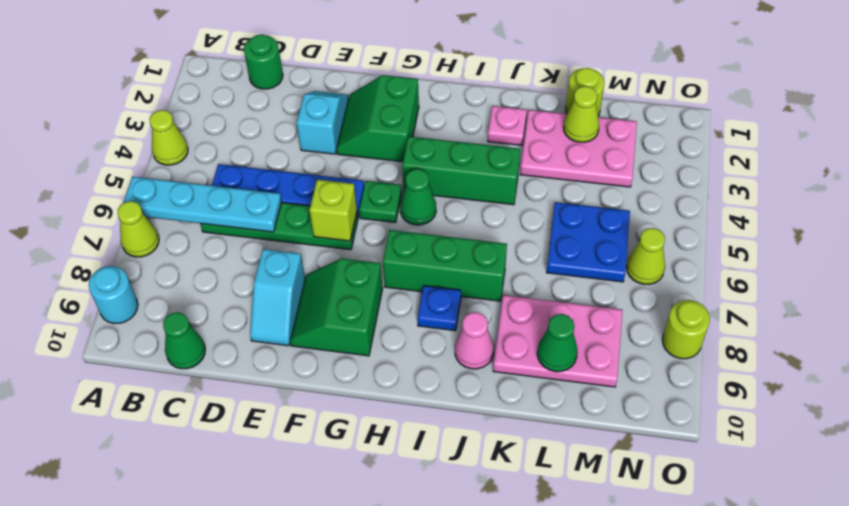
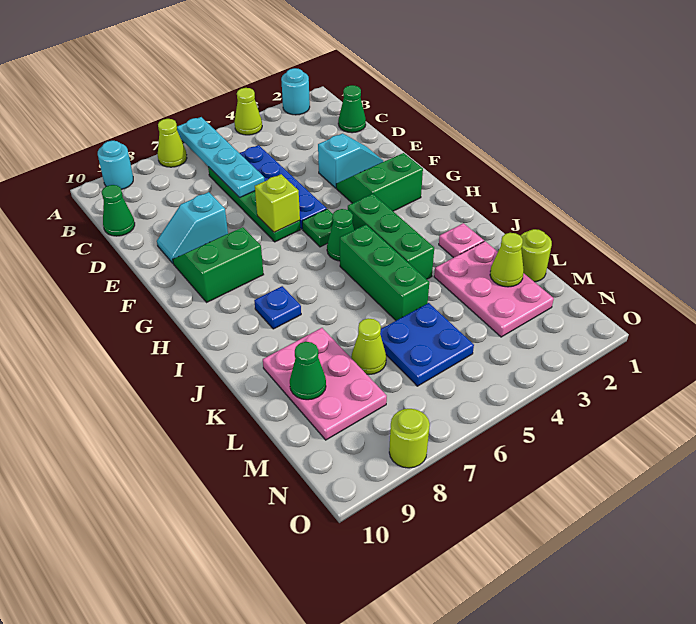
none -> cyan 1x1 round brick [281,68,310,115]
green 1x1 round brick [244,35,283,89] -> green 1x1 cone [338,85,366,133]
green 1x3 brick [383,230,507,301] -> green 1x3 brick moved to [340,225,429,320]
pink 1x1 cone [455,312,494,369] -> none
lime 1x1 cone [627,228,665,284] -> lime 1x1 cone moved to [351,318,386,374]

